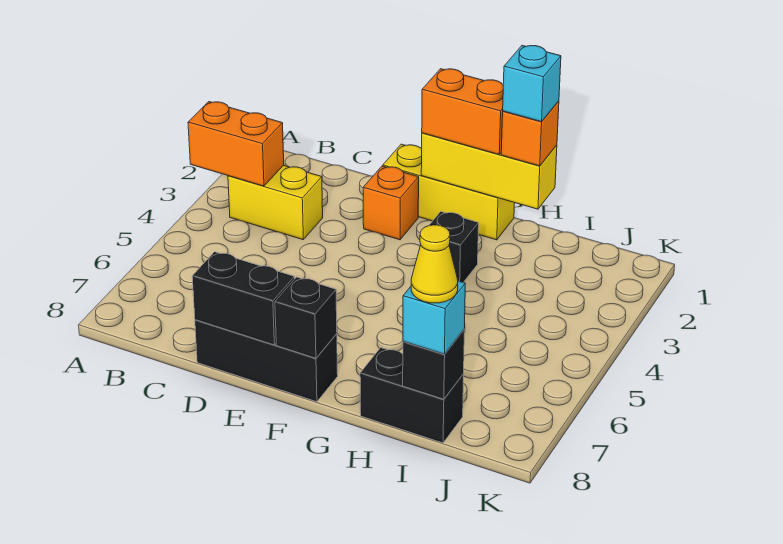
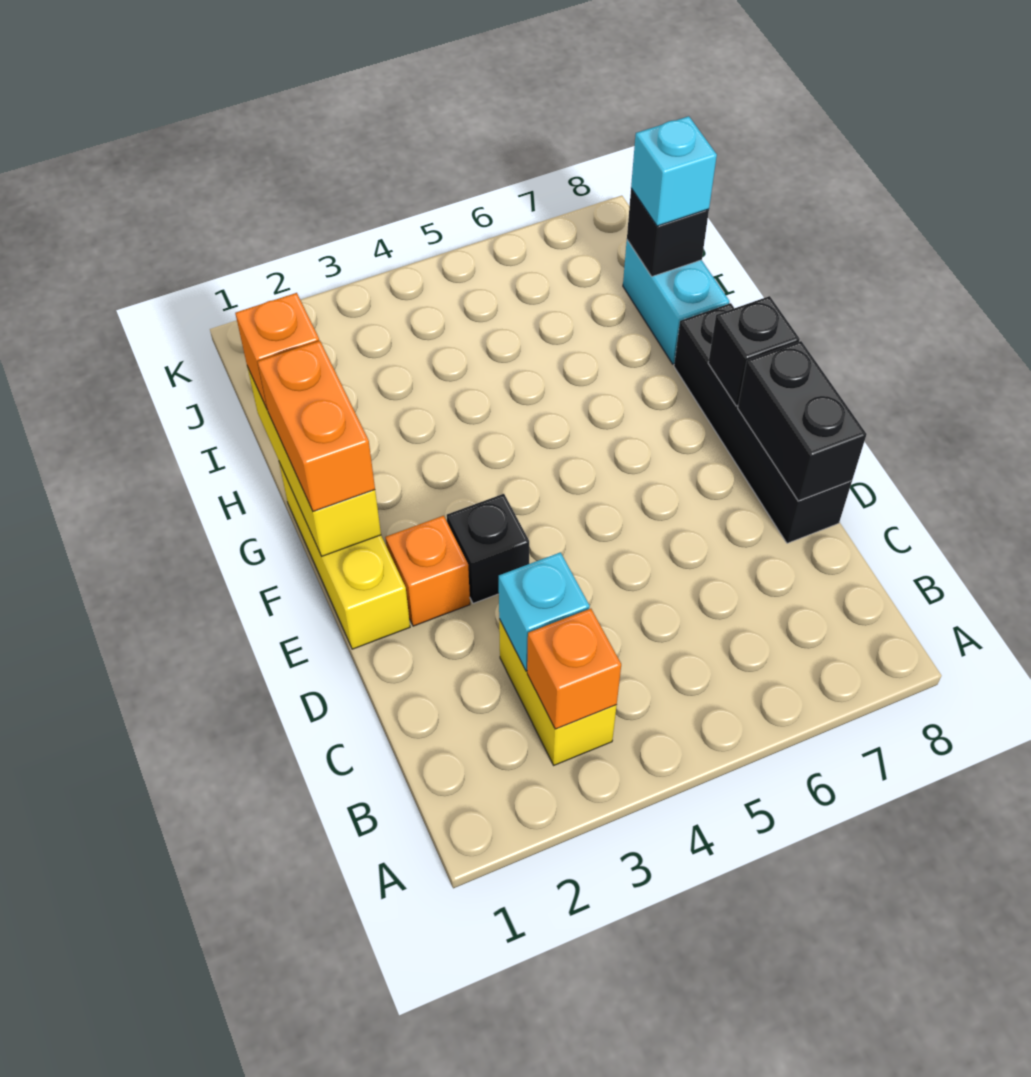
orange 1x2 brick [188,102,284,186] -> orange 1x1 brick [527,609,621,729]
black 1x3 brick [195,320,338,402] -> black 1x4 brick [674,303,852,543]
black 1x1 brick [430,212,479,282] -> black 1x1 brick moved to [447,494,529,603]
cyan 1x1 brick [503,46,561,122] -> cyan 1x1 brick moved to [499,552,590,671]
black 1x2 brick [360,348,464,443] -> cyan 1x2 brick [623,240,730,364]
yellow 1x1 cone [411,225,458,303] -> none

